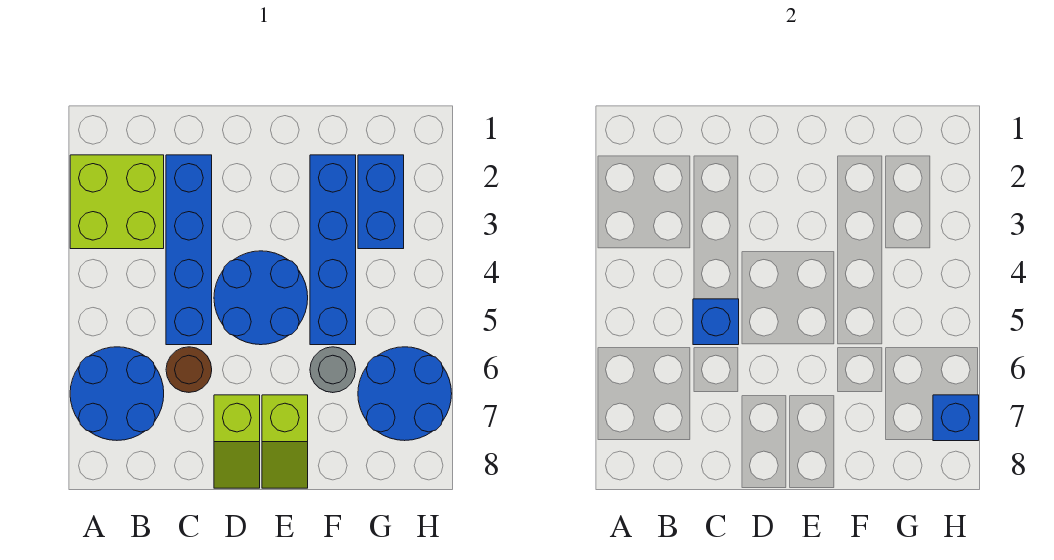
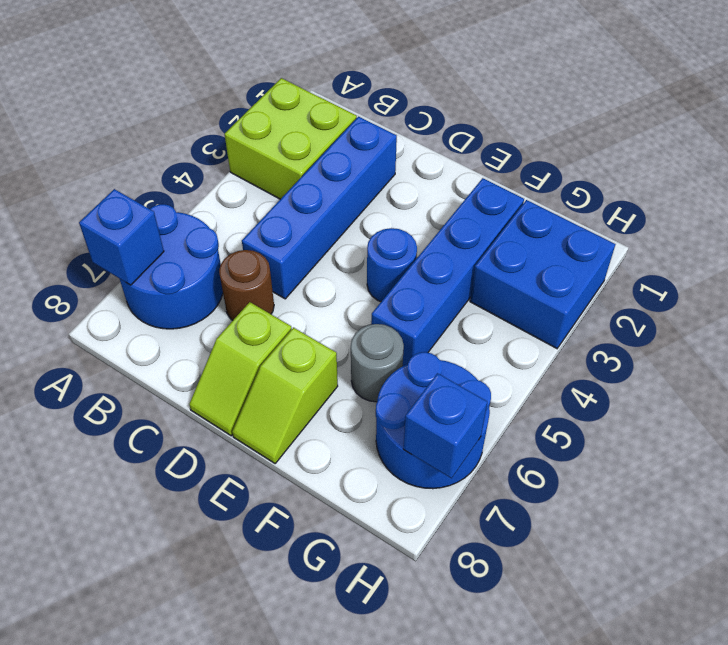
blue 1x1 brick [693,299,739,345] -> blue 1x1 brick moved to [79,189,164,285]
blue 2x2 round brick [214,251,308,345] -> blue 1x1 round brick [367,228,417,302]
blue 1x2 brick [358,155,404,249] -> blue 2x2 brick [470,200,615,348]

